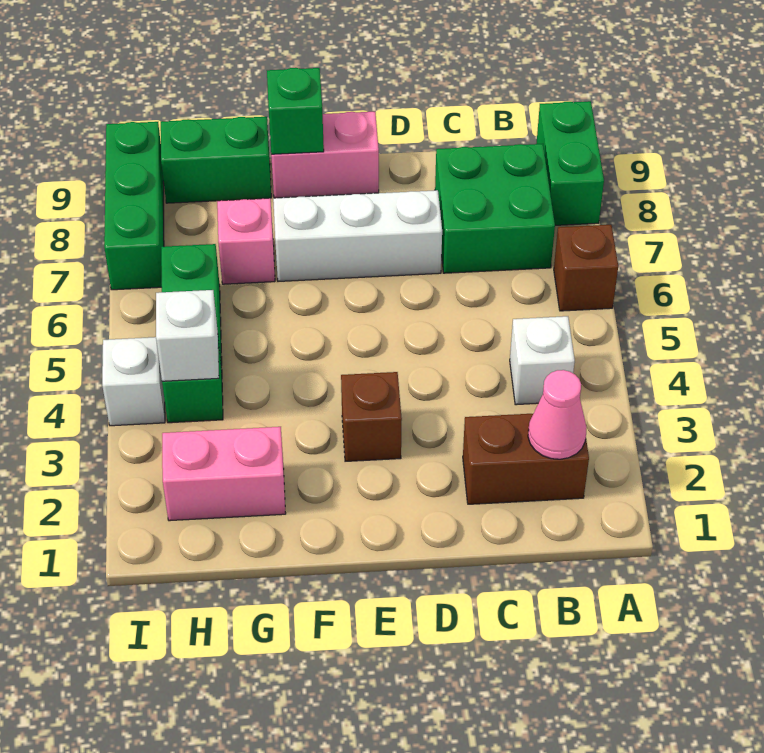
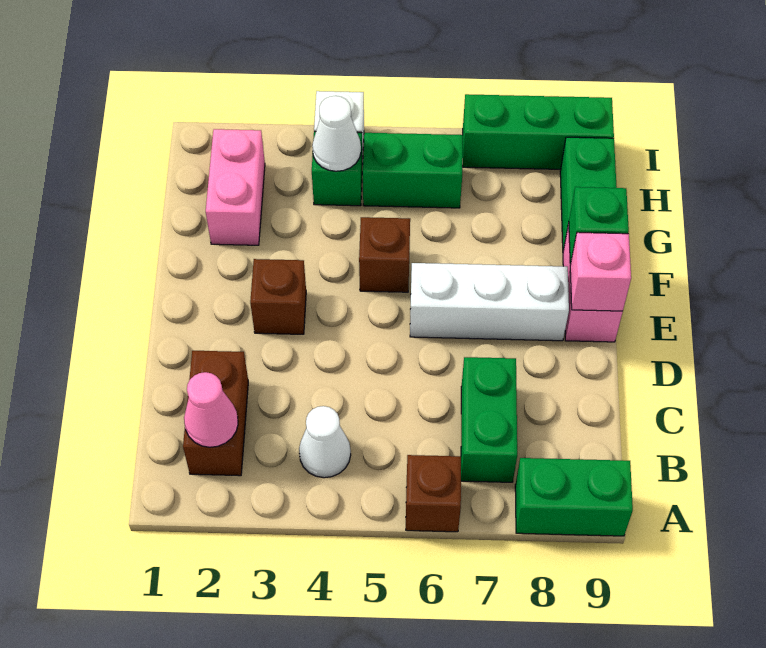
white 1x1 brick [510,316,575,405] -> white 1x1 cone [299,406,351,478]
green 2x2 brick [435,144,555,273] -> green 1x2 brick [461,357,517,482]
white 1x3 brick [273,190,442,281] -> white 1x3 brick turned to [410,263,569,341]
none -> brown 1x1 brick [359,217,410,292]
pink 1x1 brick [217,198,275,284] -> pink 1x1 brick moved to [570,233,631,311]
white 1x1 brick [156,290,219,381] -> white 1x1 cone [312,96,361,171]

